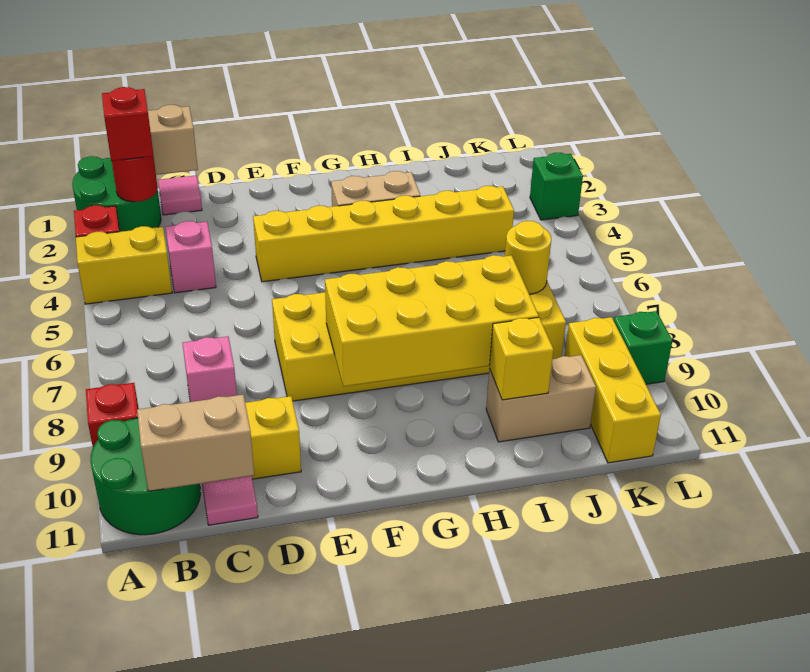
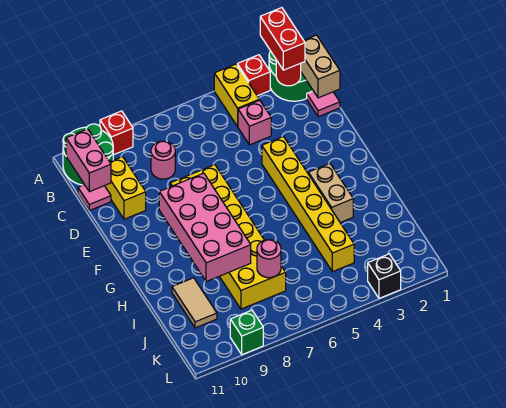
red 1x1 brick [102,87,154,161] -> red 1x2 brick [260,8,305,70]
tan 1x2 brick [137,395,254,491] -> pink 1x2 brick [66,129,111,192]
pink 1x1 brick [183,336,237,402] -> pink 1x1 round brick [151,141,175,179]
yellow 2x4 brick [325,255,539,386] -> pink 2x4 brick [159,173,251,282]
tan 1x2 brick [486,355,596,442] -> tan 1x2 tile [172,278,217,328]
yellow 1x1 brick [490,317,554,400] -> none
yellow 1x1 round brick [505,221,551,294] -> pink 1x1 round brick [257,240,281,278]
yellow 1x3 brick [565,317,661,463] -> none
green 1x1 brick [530,153,583,220] -> black 1x1 brick [368,254,401,298]

